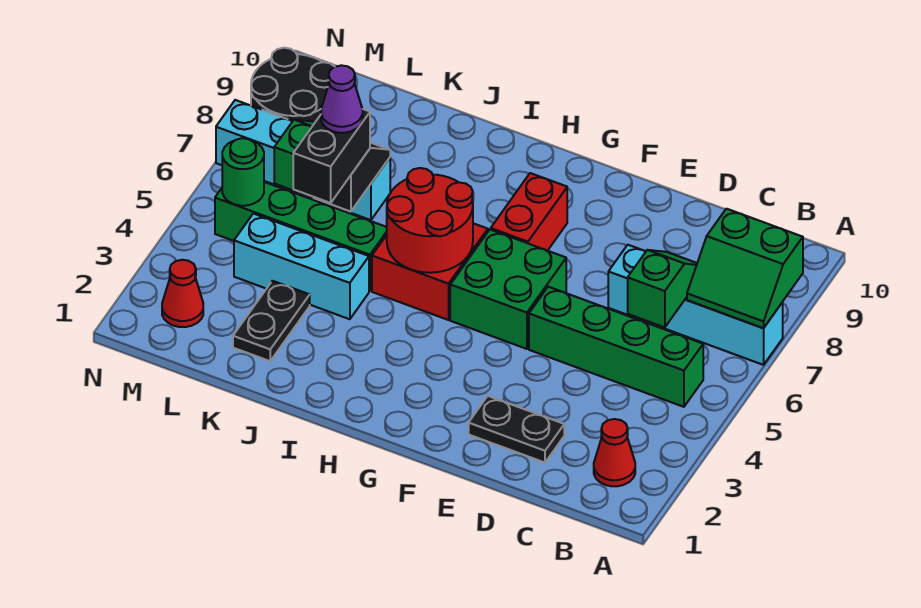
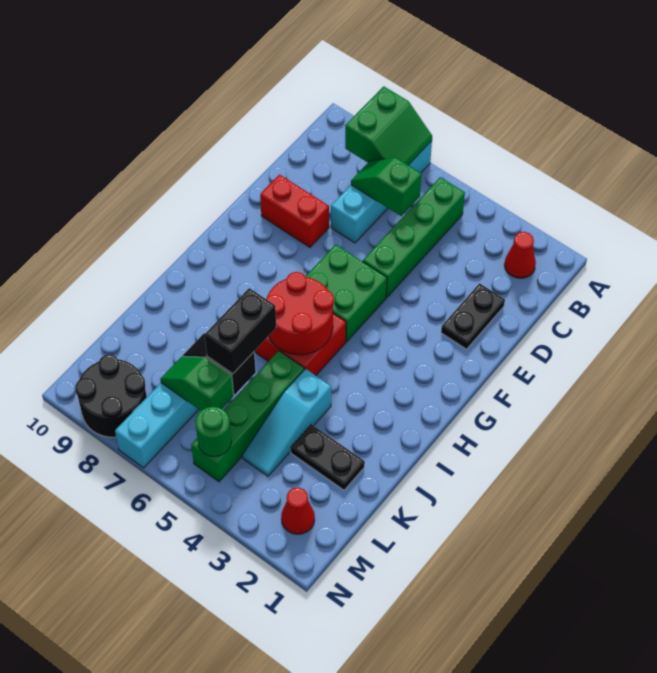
red 1x2 brick [491,173,567,251] -> red 1x2 brick moved to [260,175,329,247]
cyan 1x3 brick [234,214,369,319] -> cyan 1x3 slope [242,369,331,476]
black 1x2 brick [293,109,370,203] -> black 1x2 brick turned to [205,288,276,374]
purple 1x1 cone [321,65,363,133] -> none

